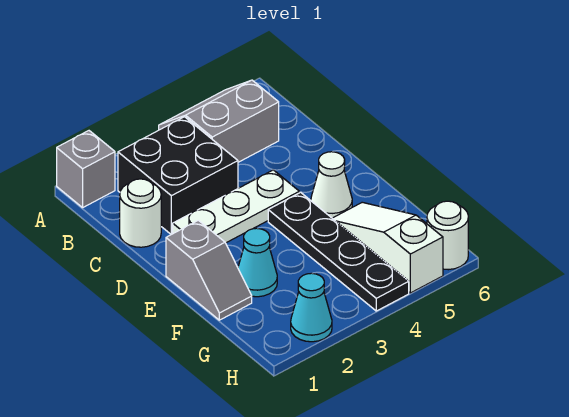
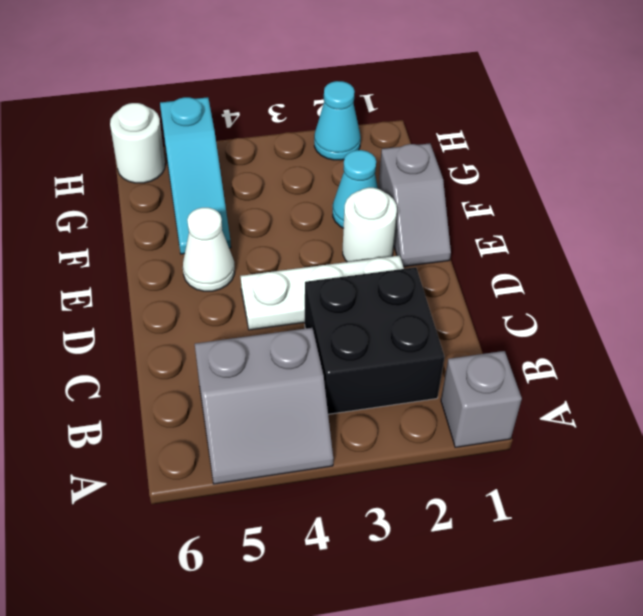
white 1x1 round brick [120,179,161,247] -> white 1x1 round brick moved to [343,188,397,262]
grey 1x2 slope [166,220,252,320] -> grey 1x2 slope turned to [378,143,451,267]
black 1x4 plate [268,192,409,311] -> none
white 1x3 slope [332,202,443,293] -> cyan 1x3 slope [160,97,231,254]

